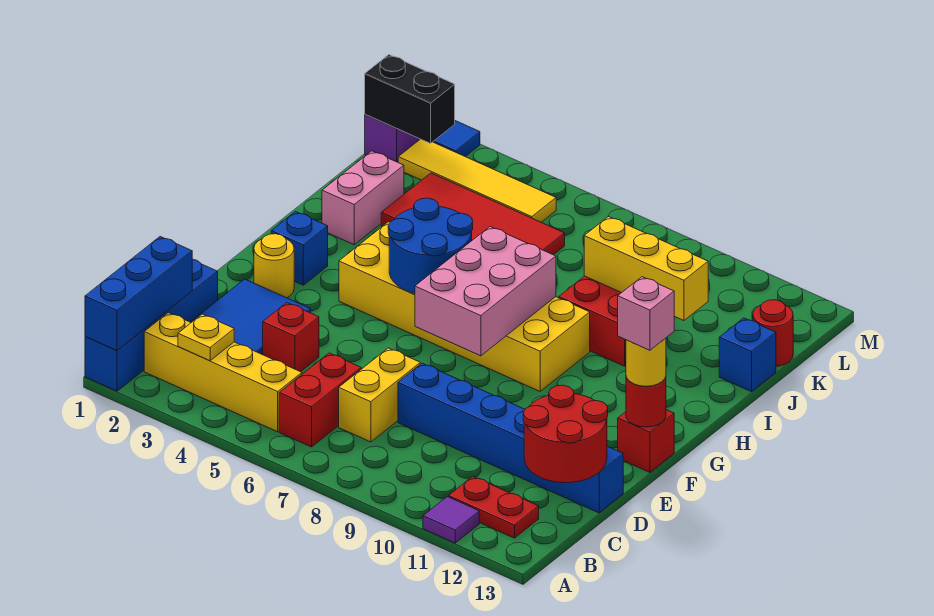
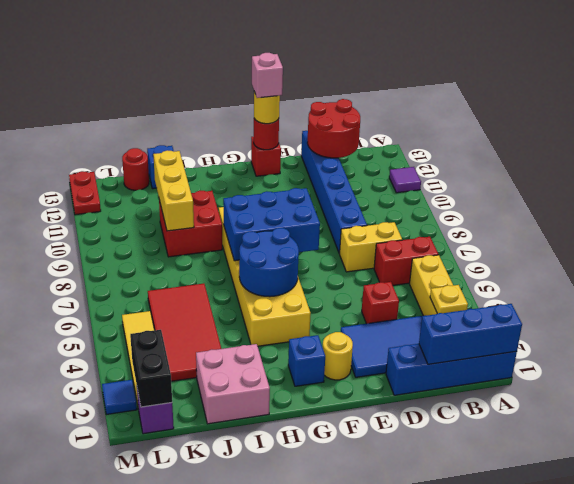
red 1x2 plate [449,476,539,538] -> red 1x2 plate moved to [69,171,101,215]
pink 2x3 brick [415,227,556,356] -> blue 2x3 brick [223,188,320,261]
pink 1x2 brick [322,151,404,245] -> pink 2x2 brick [196,344,270,424]

